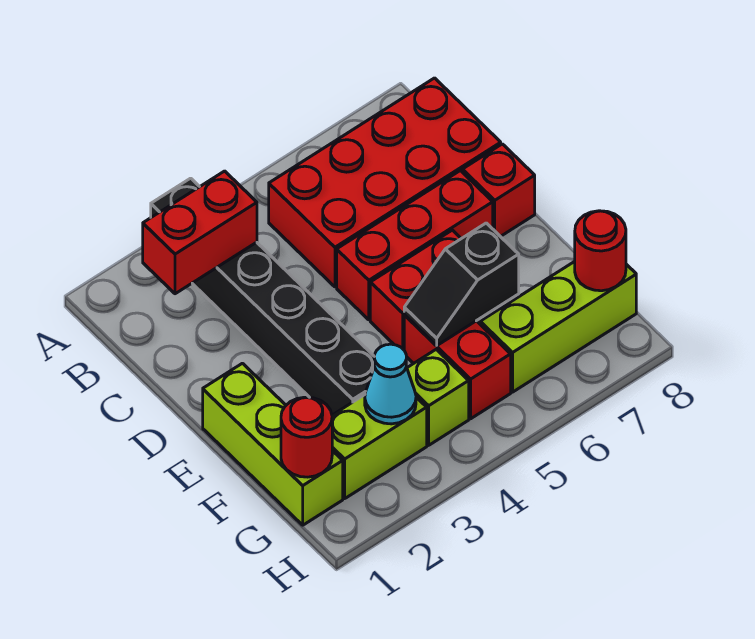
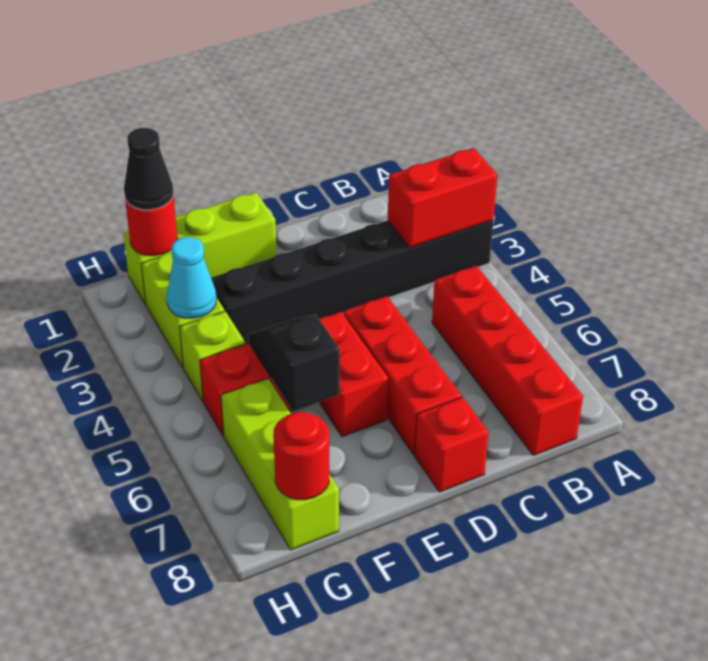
red 1x2 brick [143,171,257,294] -> red 1x2 brick turned to [388,148,498,247]
red 2x4 brick [269,78,501,287] -> red 1x4 brick [432,266,583,455]
none -> black 1x1 cone [124,128,173,210]

